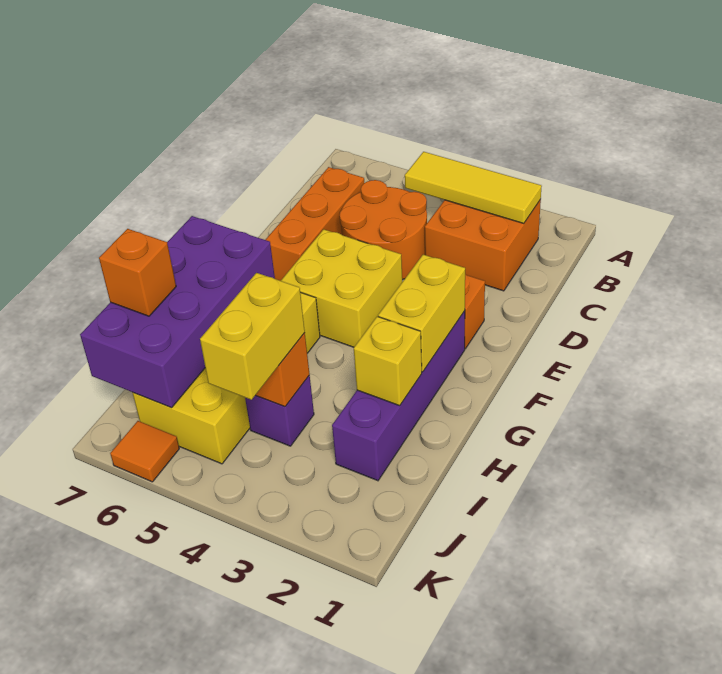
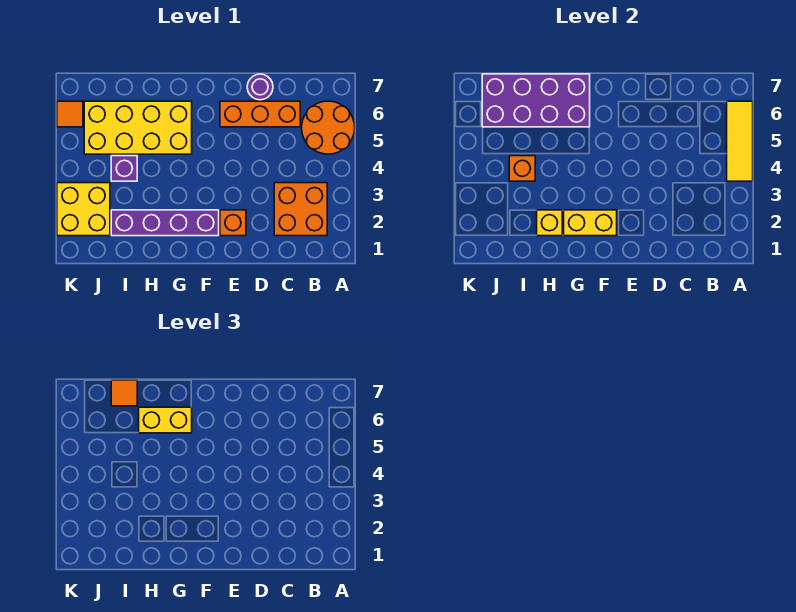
yellow 1x3 tile [405,152,542,224] -> yellow 1x3 tile moved to [727,101,753,181]
orange 2x2 round brick [340,180,427,280] -> orange 2x2 round brick moved to [302,101,355,154]
none -> purple 1x1 round brick [247,74,273,100]
yellow 2x2 brick [281,229,402,347] -> yellow 2x2 brick moved to [57,183,110,236]
yellow 1x2 brick [200,273,305,400] -> yellow 1x2 brick moved to [139,407,192,433]
orange 1x1 brick [99,229,176,316] -> orange 1x1 tile [111,380,137,406]

